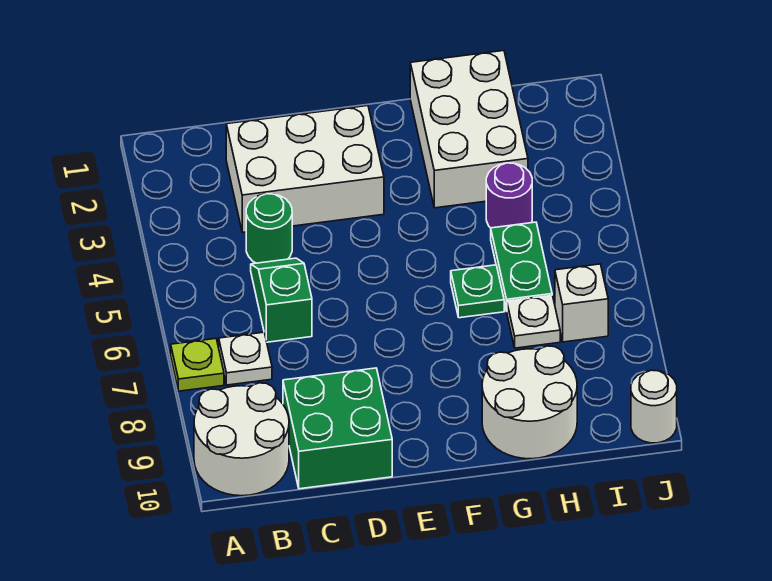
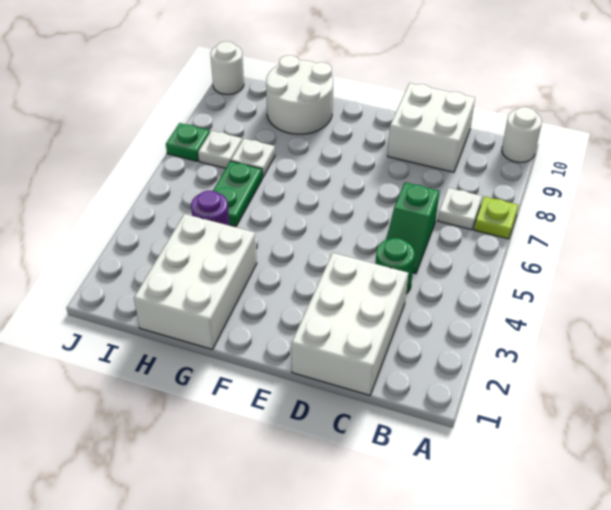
white 2x2 round brick [194,383,289,496] -> white 1x1 round brick [502,107,542,163]
white 2x3 brick [226,106,384,232] -> white 2x3 brick turned to [291,253,408,395]
green 2x2 brick [283,368,392,489] -> white 2x2 brick [388,83,475,172]
green 1x1 plate [451,265,504,318] -> green 1x1 plate moved to [166,123,210,161]
white 1x1 brick [555,264,608,342] -> white 1x1 plate [198,131,242,168]

